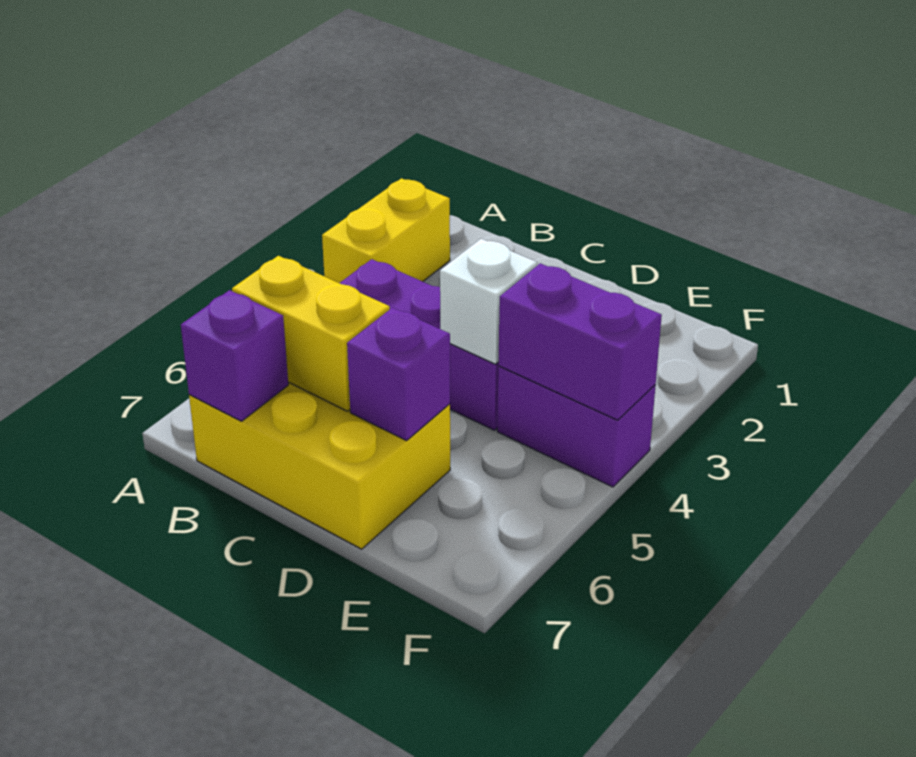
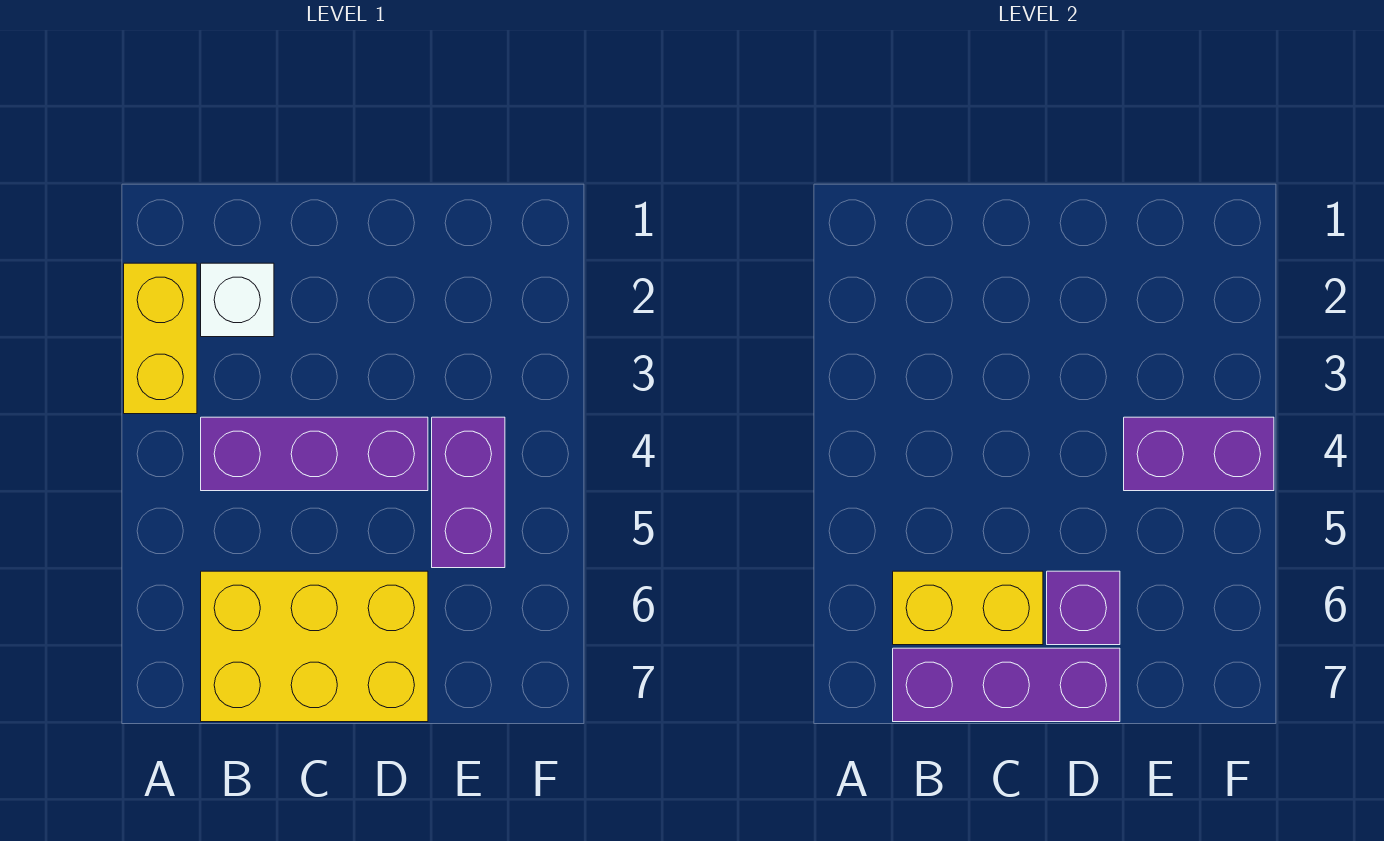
purple 1x1 brick [181,290,288,421] -> purple 1x3 brick [893,648,1120,722]
white 1x1 brick [440,239,537,364] -> white 1x1 brick moved to [201,263,274,337]
purple 1x2 brick [497,366,656,487] -> purple 1x2 brick turned to [432,417,505,568]

